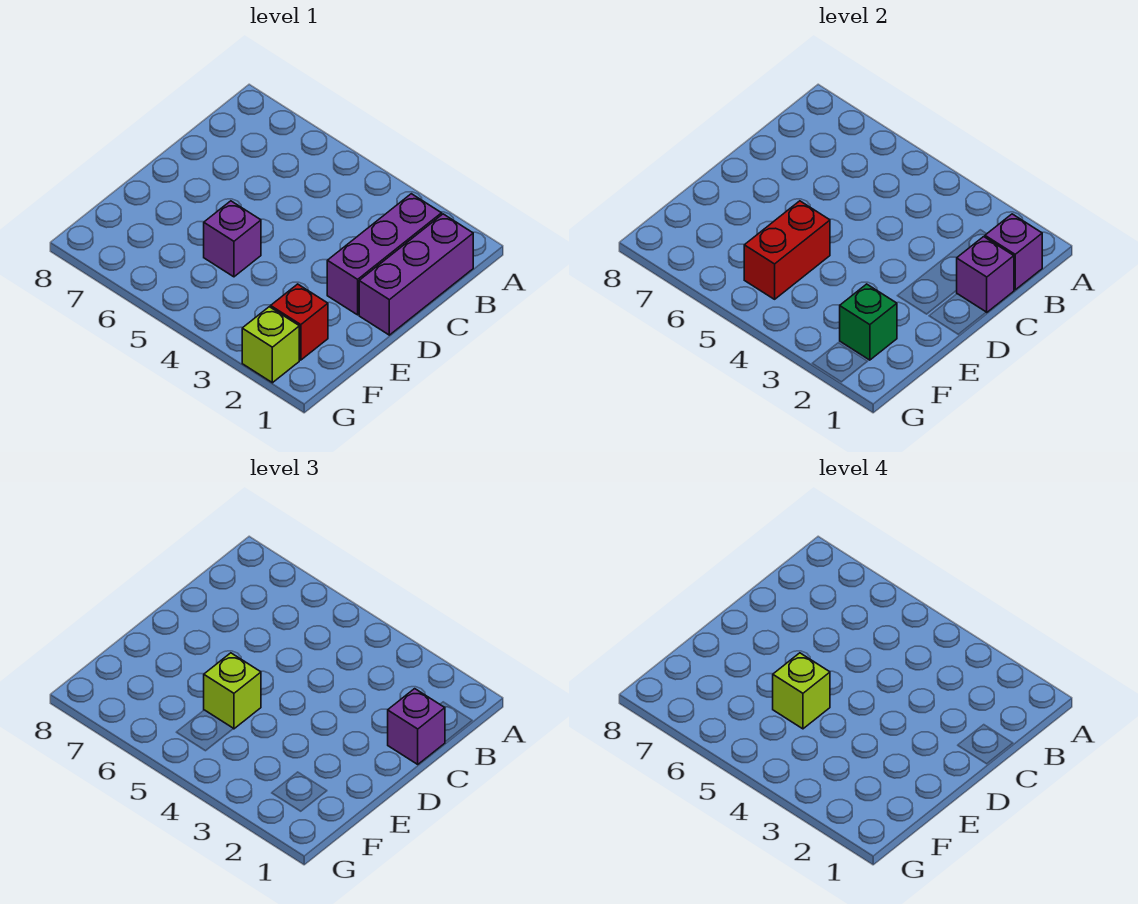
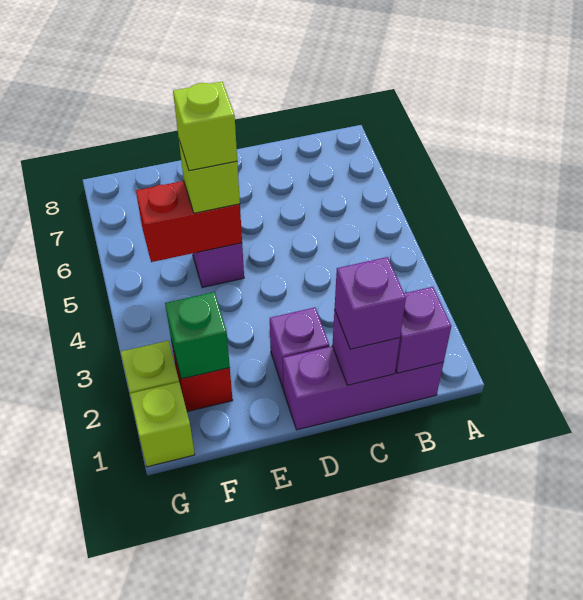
purple 1x3 brick [327,194,442,315] -> purple 1x1 brick [270,307,329,388]
none -> lime 1x1 brick [130,382,195,467]

